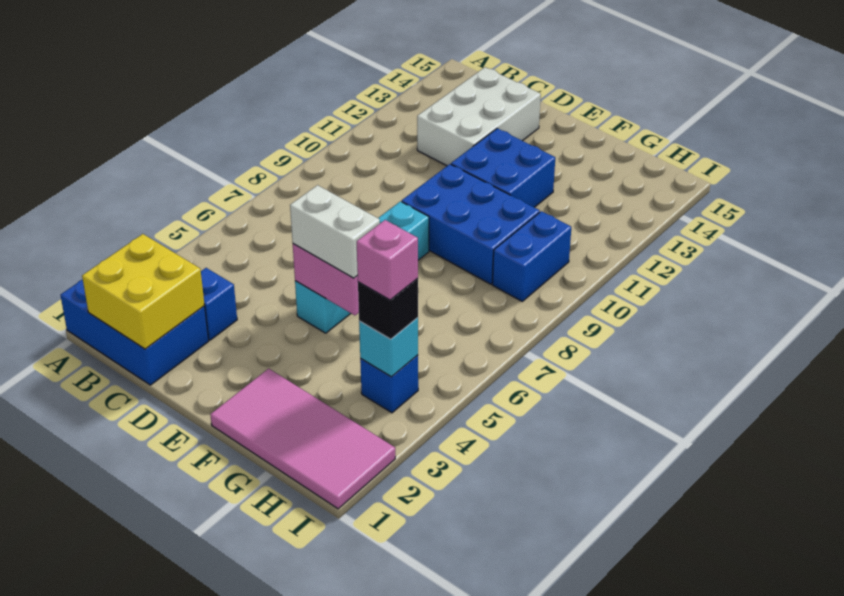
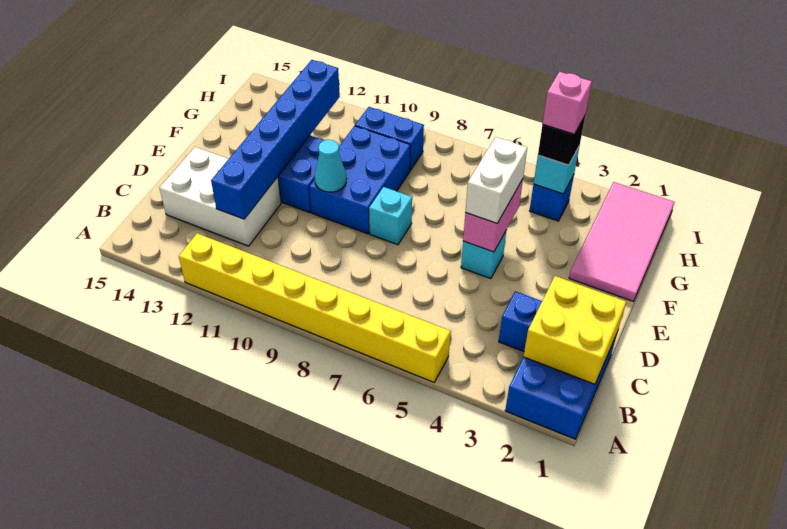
none -> yellow 1x8 brick [179,233,451,382]
none -> blue 1x6 brick [211,60,340,219]
none -> cyan 1x1 cone [315,140,346,192]

